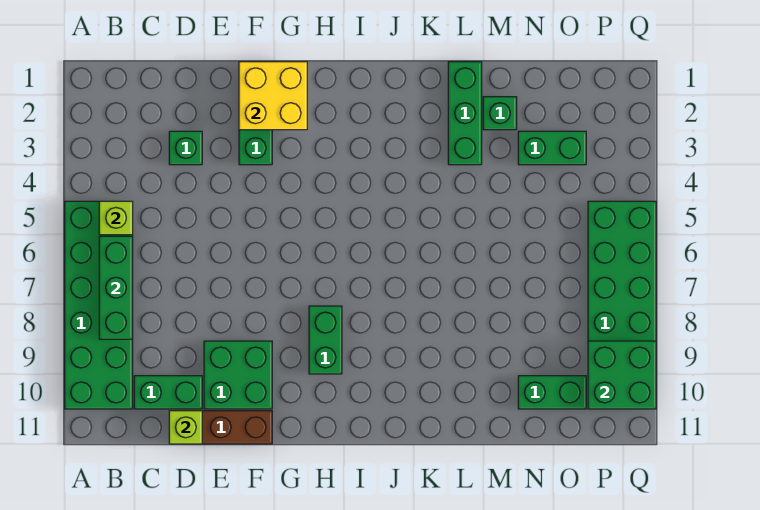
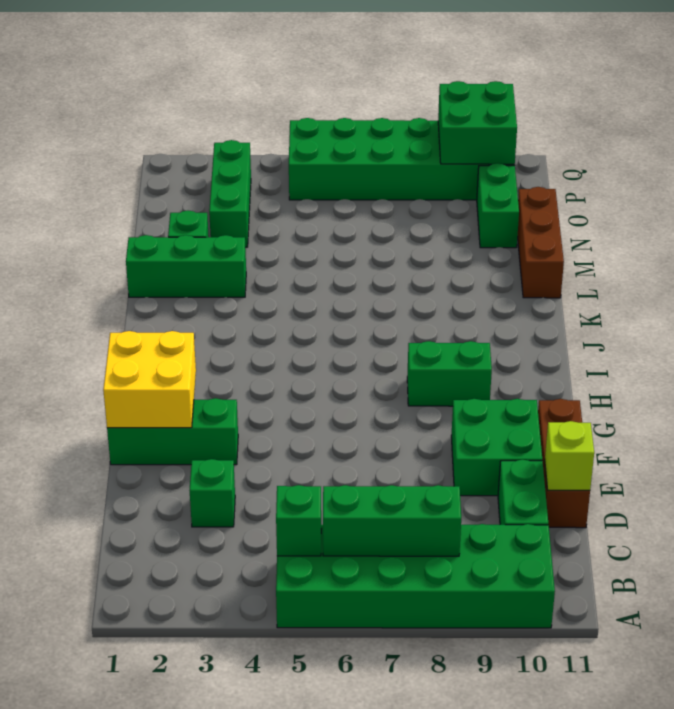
lime 1x1 brick [99,201,133,235] -> green 1x1 brick [276,485,321,556]
none -> brown 1x3 brick [517,187,564,298]
green 1x2 brick [518,131,586,165] -> green 1x3 brick [209,140,251,247]

